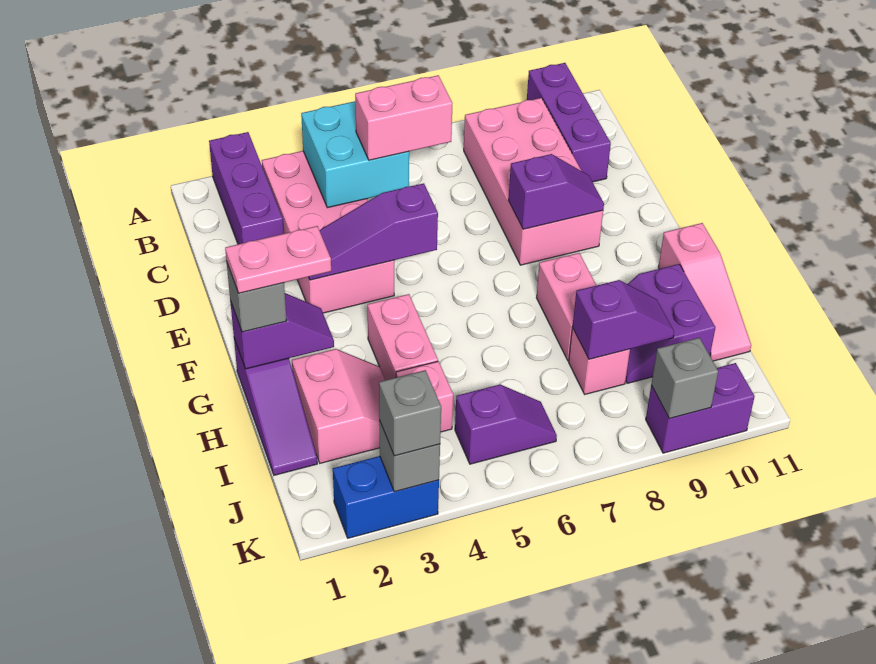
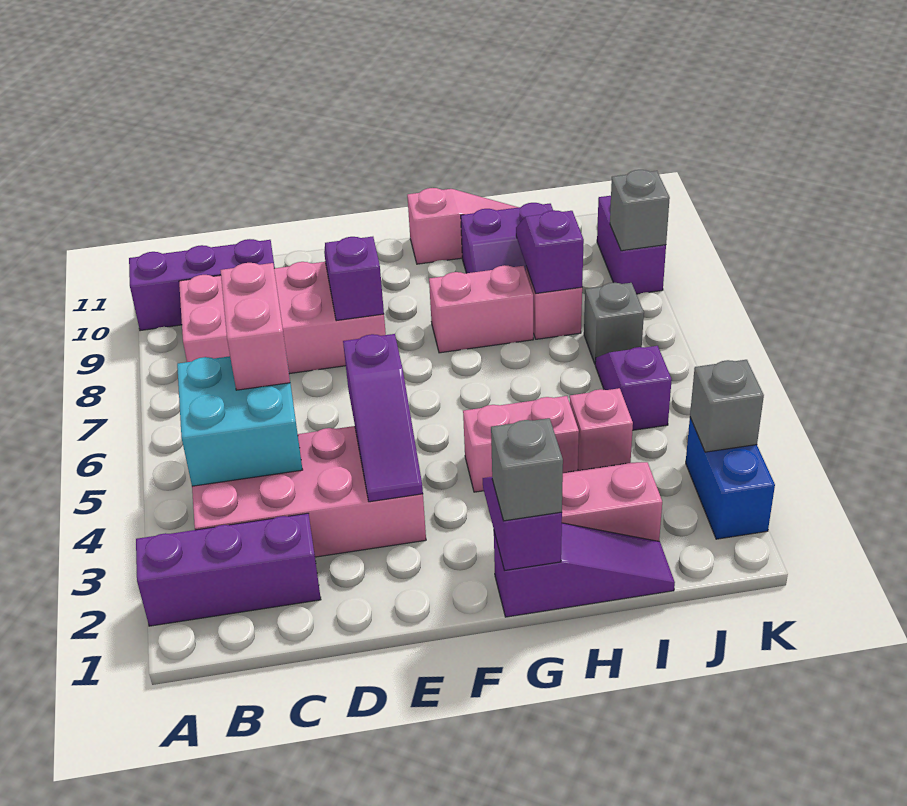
pink 1x2 plate [225,226,331,293] -> none
grey 1x1 brick [379,370,441,456] -> grey 1x1 brick moved to [584,283,644,363]

